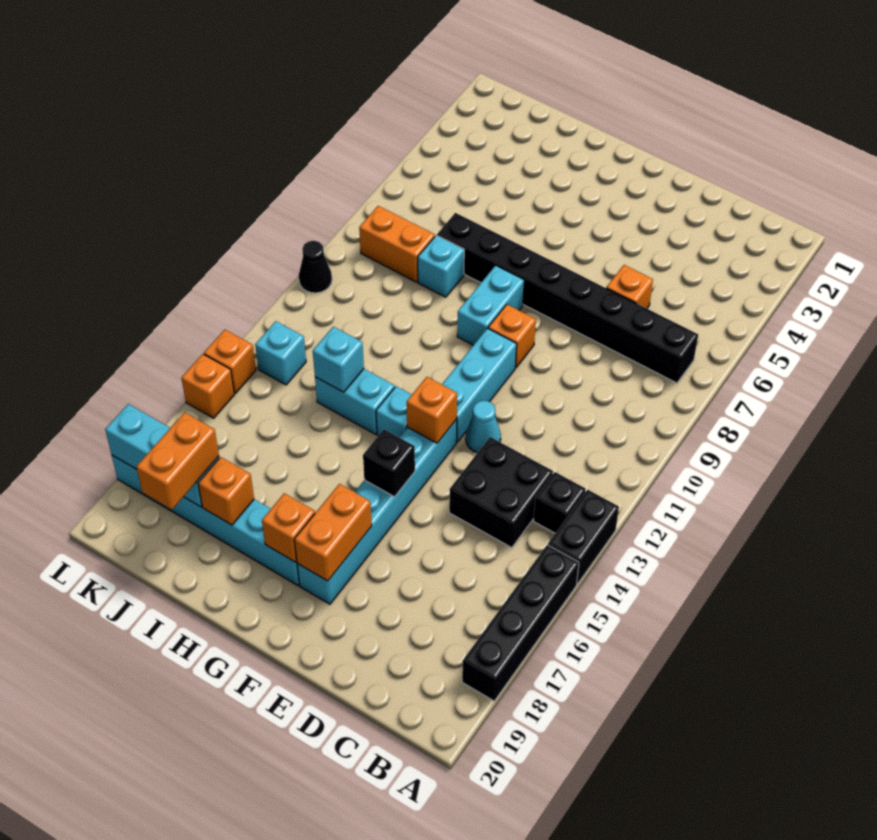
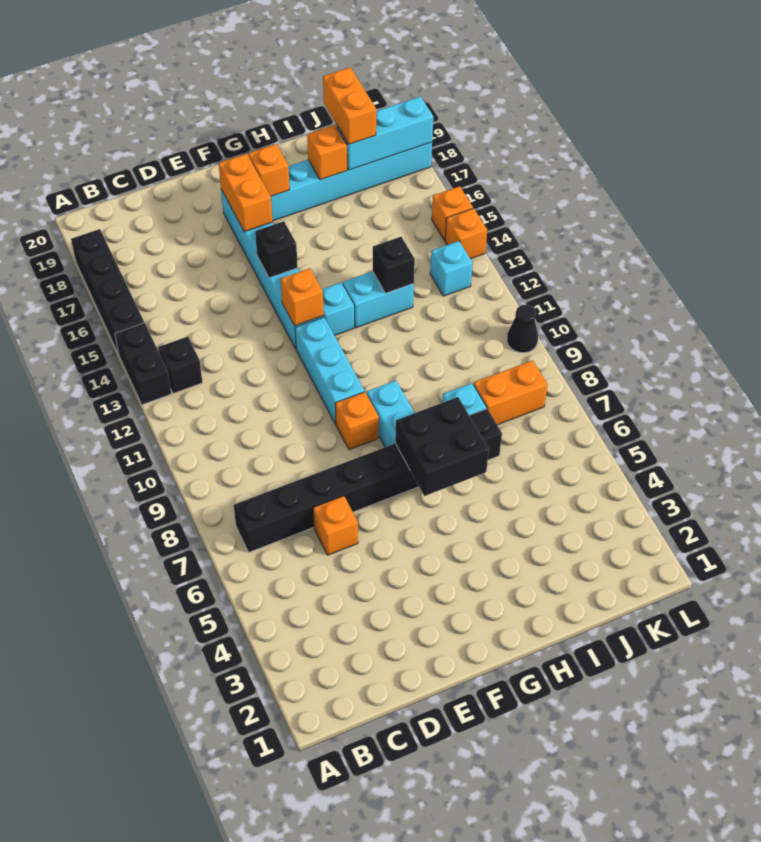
black 2x2 brick [449,437,553,548] -> black 2x2 brick moved to [395,397,489,496]
cyan 1x1 cone [466,401,501,453] -> none
cyan 1x1 brick [313,327,364,392] -> black 1x1 brick [373,237,415,293]

